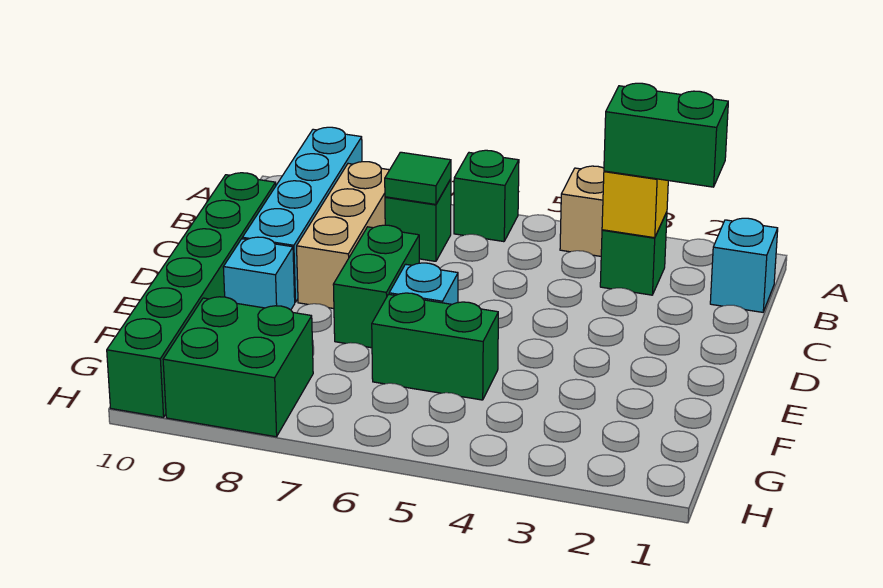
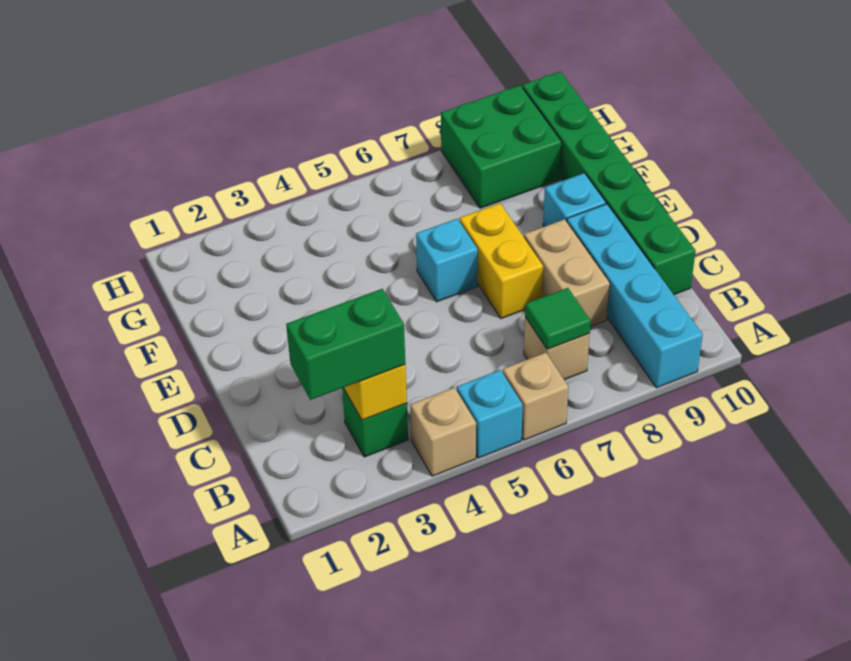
green 1x1 brick [454,150,519,242] -> tan 1x1 brick [503,353,569,440]
cyan 1x1 brick [710,218,778,312] -> cyan 1x1 brick moved to [457,370,523,458]
green 1x1 brick [385,179,451,261] -> tan 1x1 brick [524,317,590,380]
tan 1x3 brick [297,162,389,309] -> tan 1x2 brick [524,219,610,327]
green 1x2 brick [333,225,419,348] -> yellow 1x2 brick [460,203,543,318]
green 1x2 brick [372,293,498,400] -> none

